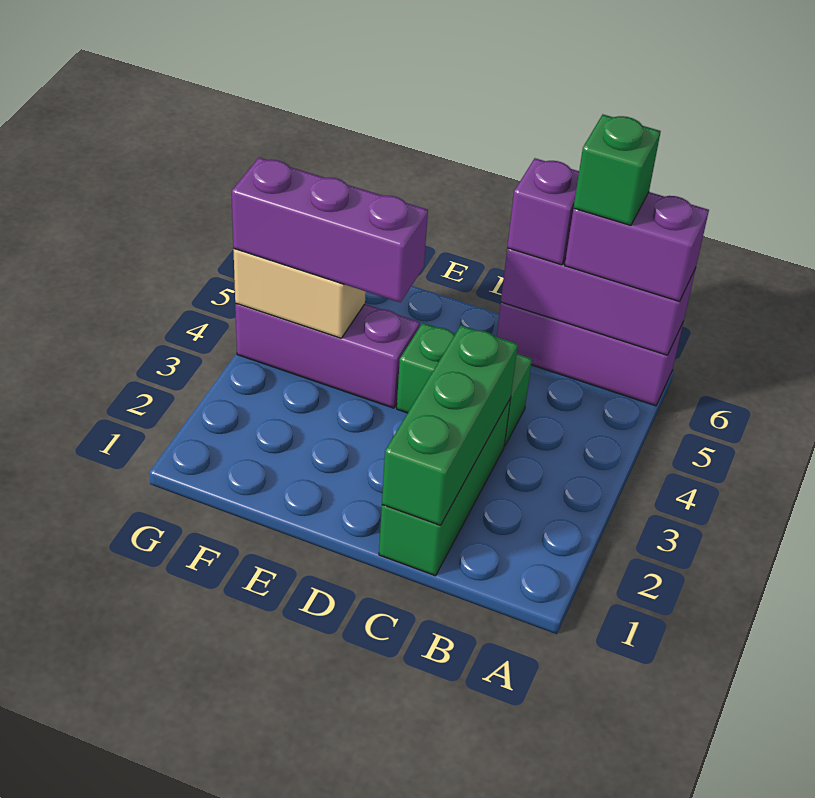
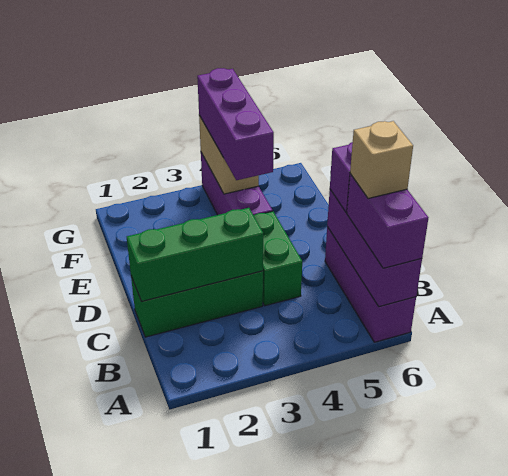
green 1x1 brick [574,115,661,225] -> tan 1x1 brick [350,121,413,199]

